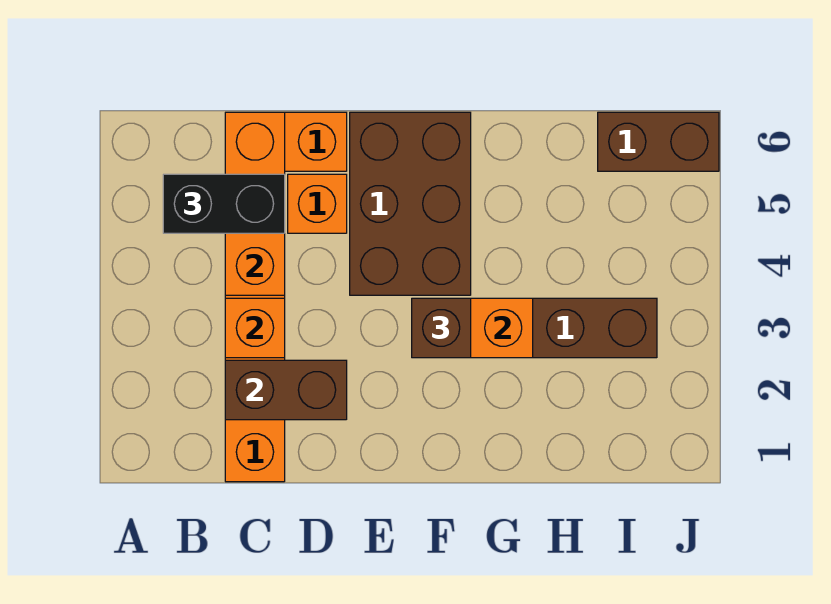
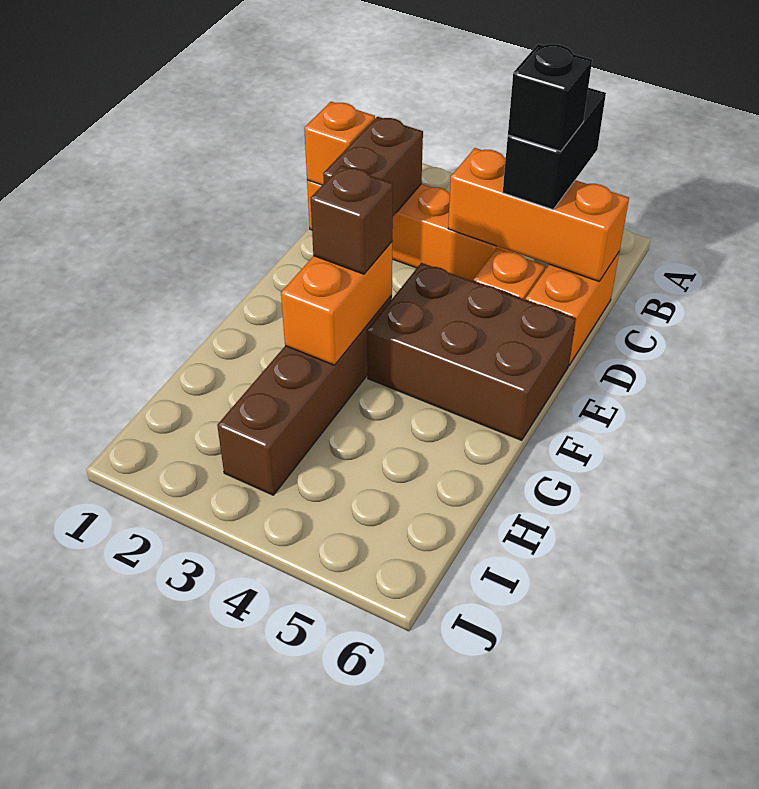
orange 1x1 brick [225,298,285,358] -> orange 1x1 brick moved to [304,102,375,185]
none -> black 1x1 brick [508,44,592,151]
brown 1x2 brick [598,112,719,171] -> none

